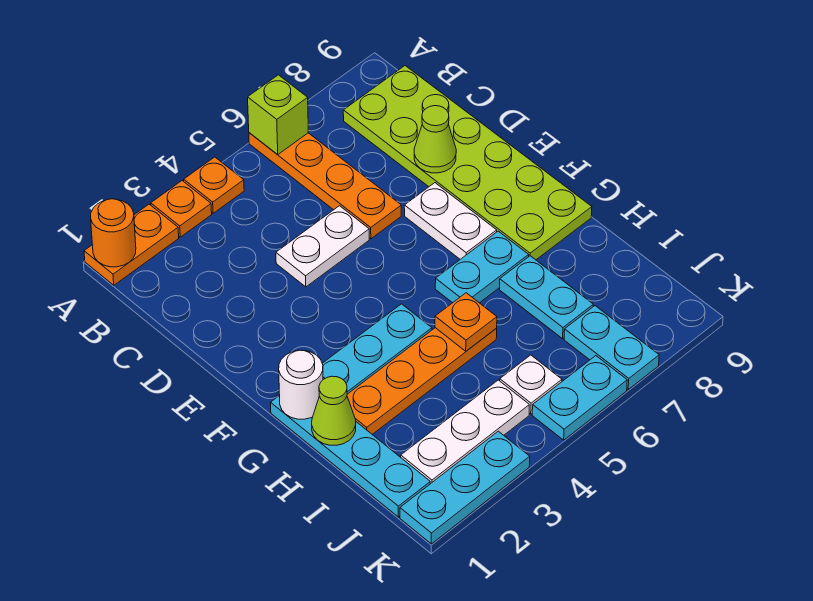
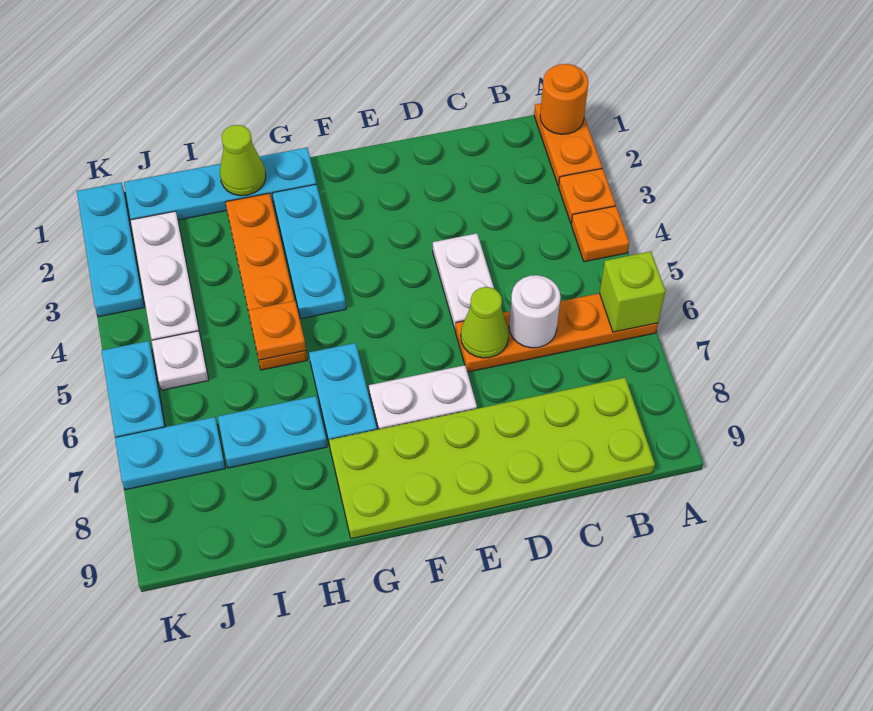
lime 1x1 cone [414,106,456,173] -> lime 1x1 cone moved to [461,287,509,358]
white 1x1 round brick [279,350,323,419] -> white 1x1 round brick moved to [509,275,561,348]

